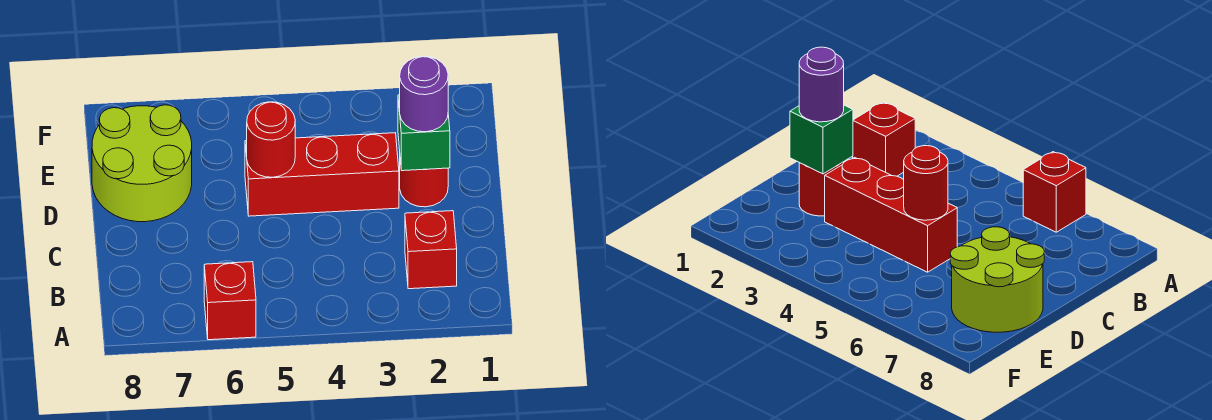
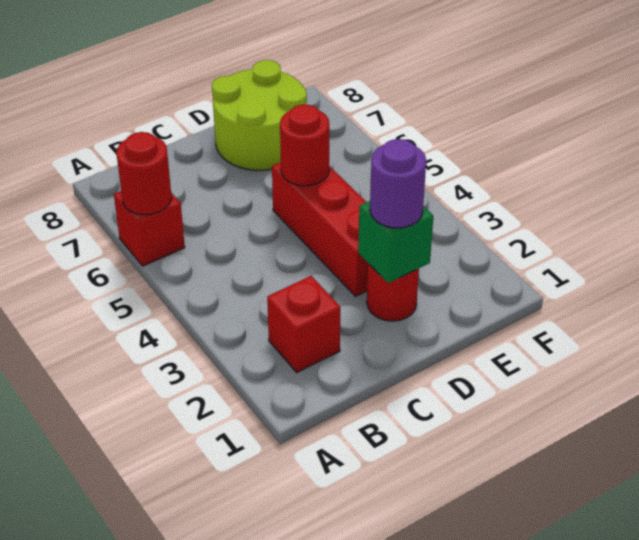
none -> red 1x1 round brick [117,132,172,215]

